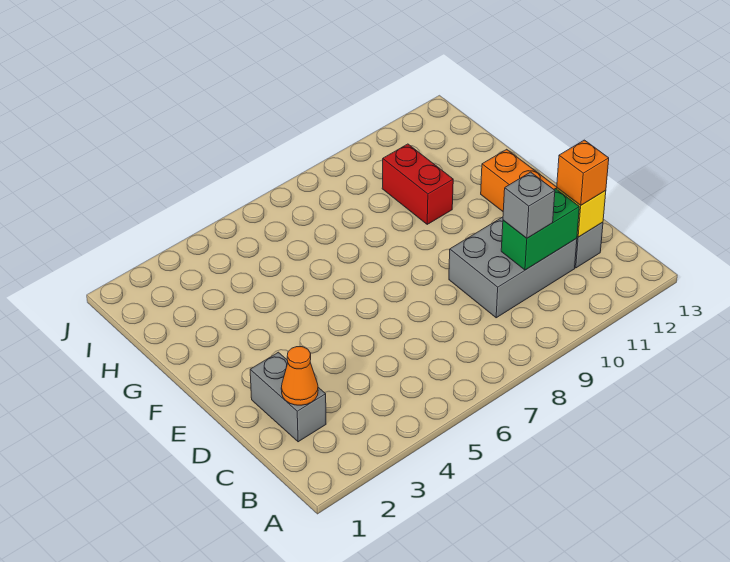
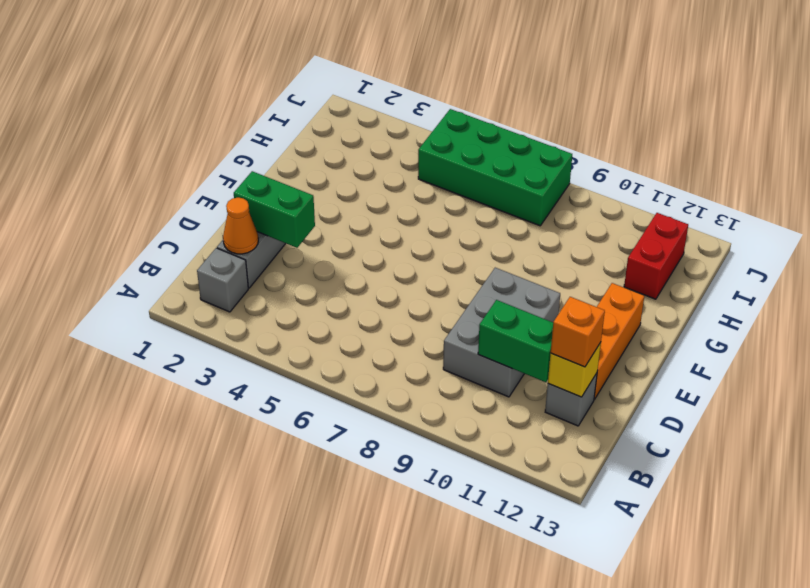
grey 2x3 brick [449,217,577,318] -> grey 2x3 brick turned to [443,268,560,397]
grey 1x1 brick [503,172,555,238] -> grey 1x1 brick moved to [197,248,248,312]
none -> green 1x2 brick [234,171,315,248]
red 1x2 brick [382,144,453,224] -> red 1x2 brick moved to [624,213,688,299]
none -> green 2x4 brick [418,109,572,226]

